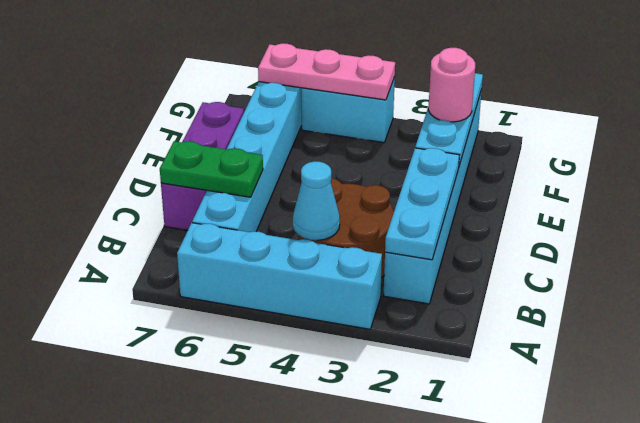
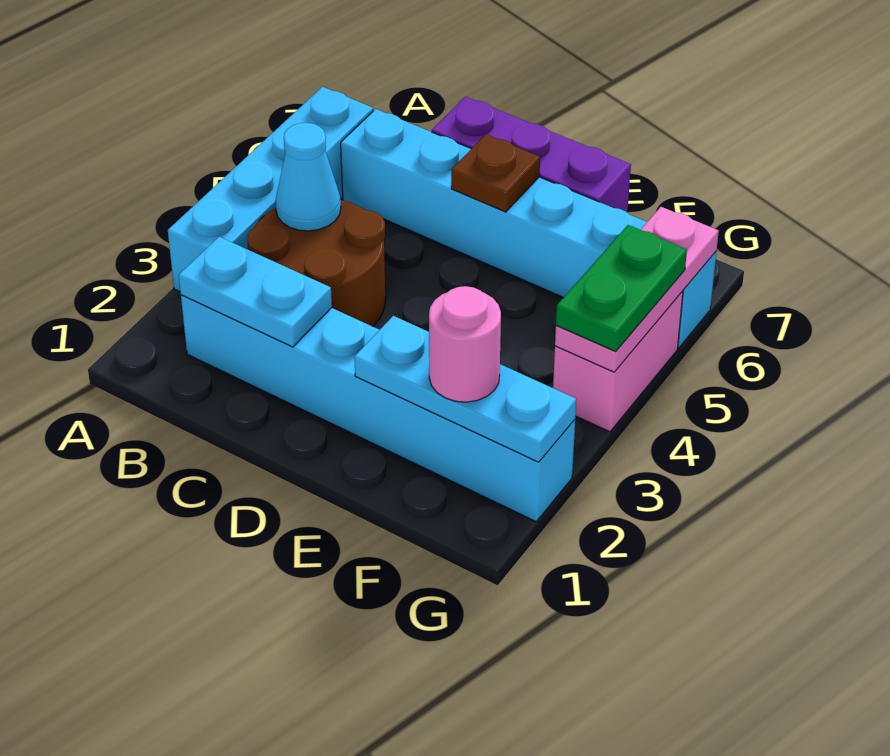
cyan 1x3 plate [385,148,459,260] -> cyan 1x2 plate [179,237,332,347]
green 1x2 plate [160,141,263,197] -> green 1x2 plate moved to [556,225,687,352]
none -> brown 1x1 plate [451,134,540,212]
cyan 1x2 brick [301,77,395,143] -> pink 1x2 brick [553,291,683,432]

